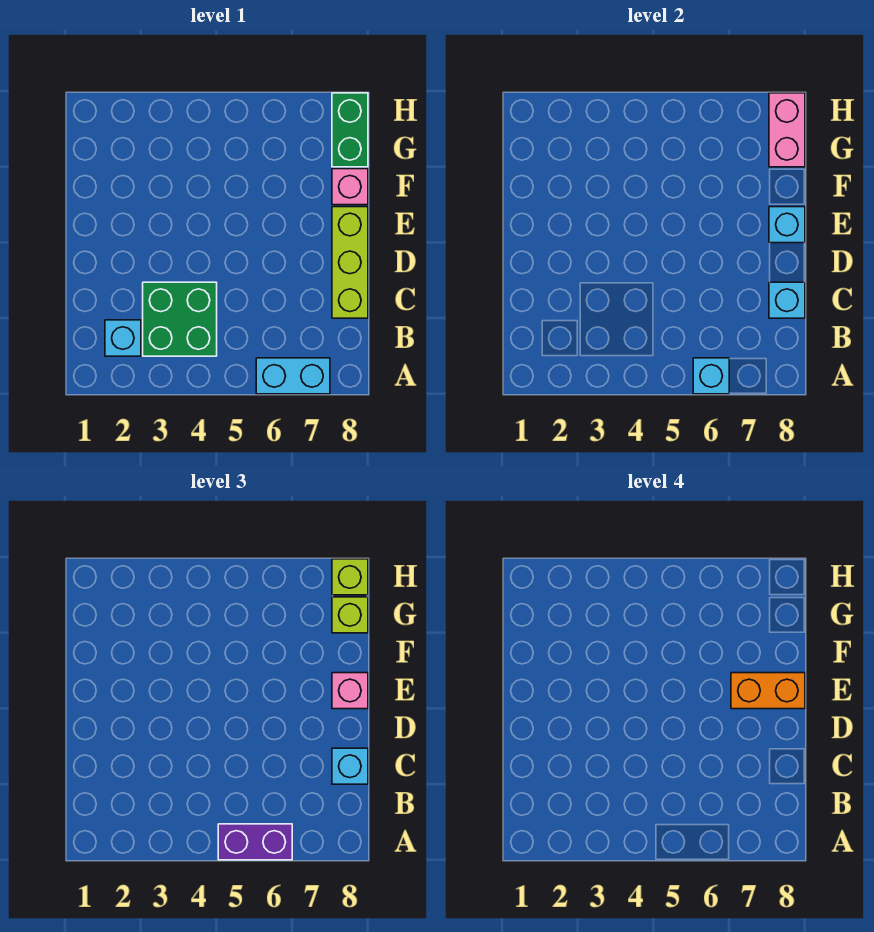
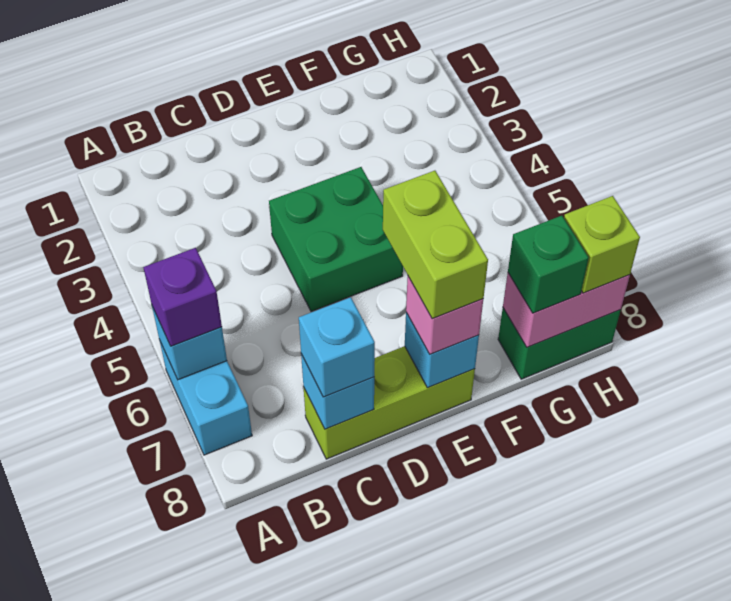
purple 1x2 brick [218,824,292,860] -> purple 1x1 brick [143,248,222,346]
cyan 1x1 brick [105,320,141,356] -> none
green 2x2 brick [143,282,217,356] -> green 2x2 brick moved to [269,167,403,312]
orange 1x2 brick [731,673,805,709] -> lime 1x2 brick [383,171,488,319]
pink 1x1 brick [332,169,368,205] -> none
lime 1x1 brick [332,597,368,633] -> green 1x1 brick [508,216,589,313]

